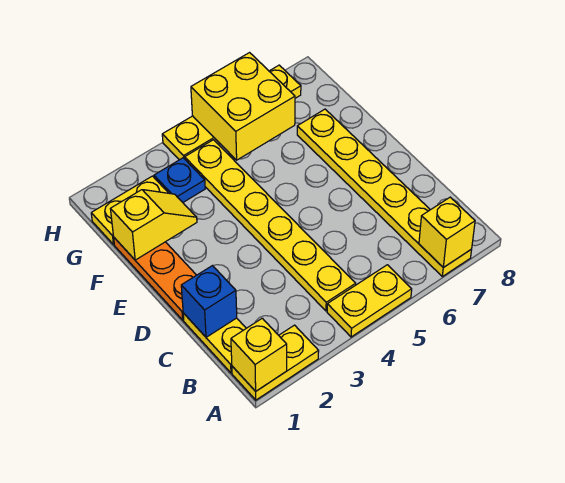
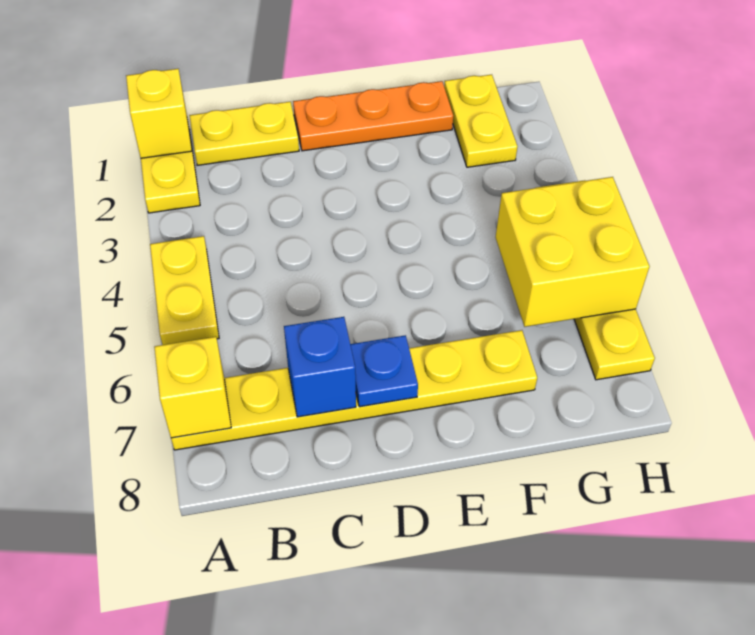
yellow 1x6 plate [185,140,356,311] -> none
blue 1x1 brick [181,266,237,337] -> blue 1x1 brick moved to [284,317,356,417]
yellow 1x2 slope [111,190,197,260] -> none
blue 1x1 plate [154,158,205,202] -> blue 1x1 plate moved to [350,335,418,407]

